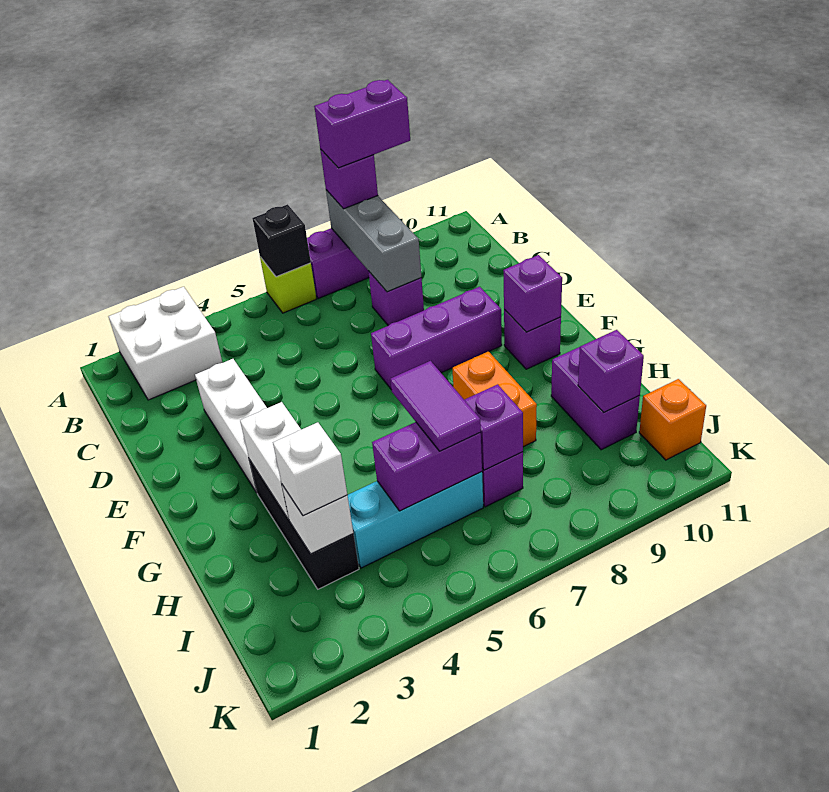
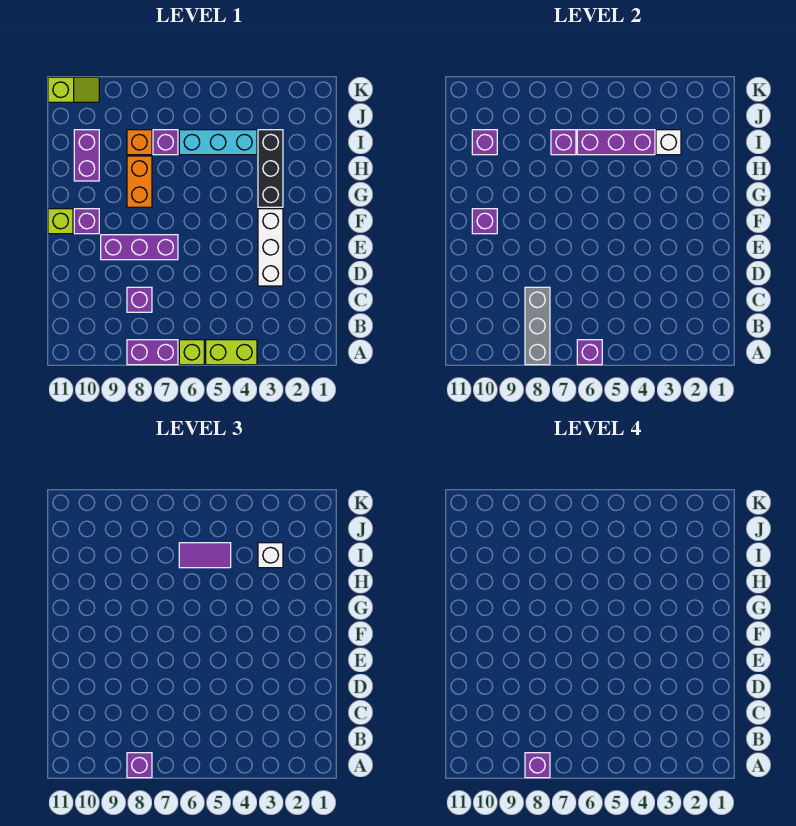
white 2x2 brick [108,287,223,400] -> none
none -> lime 1x2 brick [206,340,257,365]
black 1x1 brick [253,204,311,277] -> purple 1x1 brick [577,340,602,365]
purple 1x2 brick [314,80,410,168] -> purple 1x1 brick [525,753,550,778]
none -> lime 1x1 brick [48,209,73,234]
white 1x2 brick [240,402,301,520] -> none
purple 1x2 tile [390,361,481,451] -> purple 1x2 tile turned to [179,543,231,568]
purple 1x2 brick [372,422,482,511] -> purple 1x3 brick [577,130,655,155]
orange 1x1 brick [639,379,706,460] -> orange 1x1 brick moved to [127,130,152,155]
none -> lime 1x2 slope [48,77,99,102]

